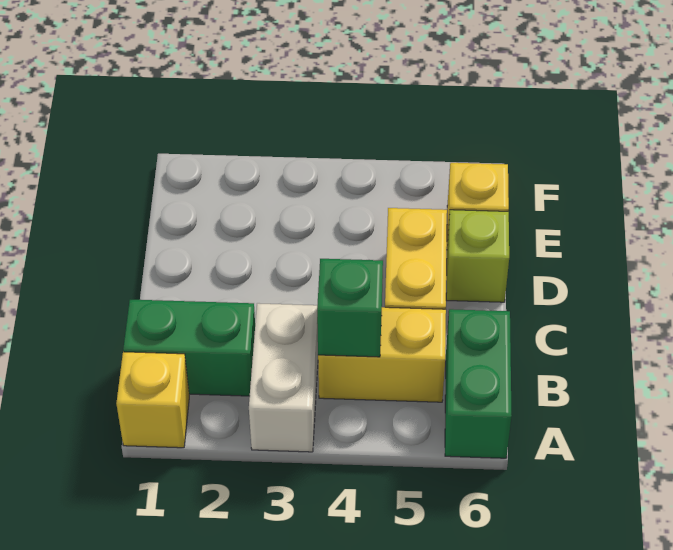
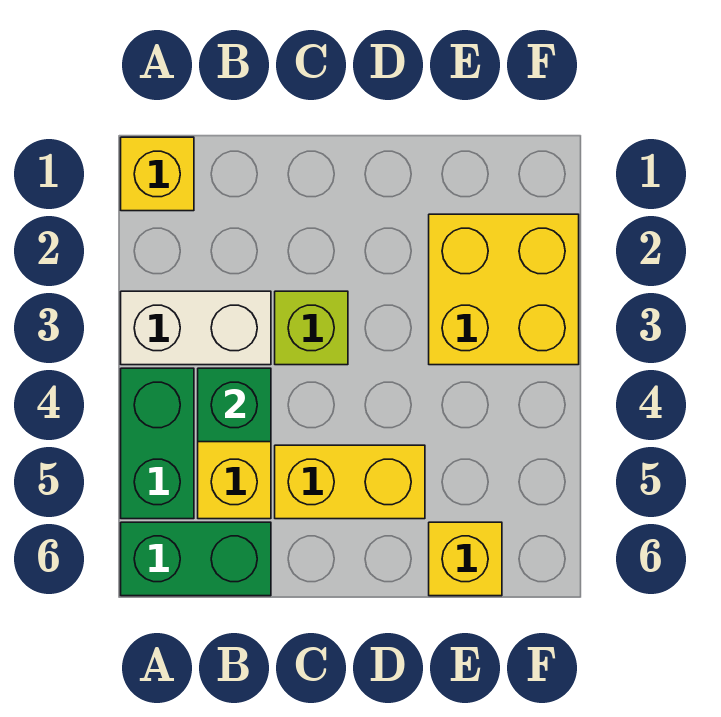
green 1x2 brick [123,300,255,396] -> green 1x2 brick moved to [121,368,194,519]
lime 1x1 brick [446,210,509,302] -> lime 1x1 brick moved to [275,291,348,365]
none -> yellow 2x2 brick [429,214,579,365]

